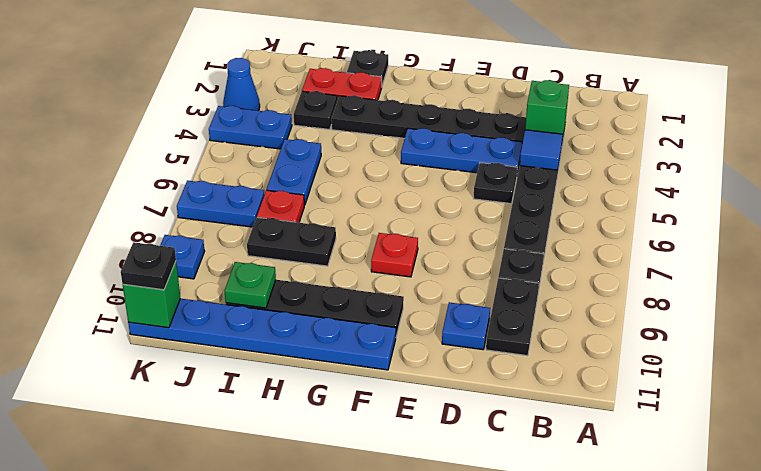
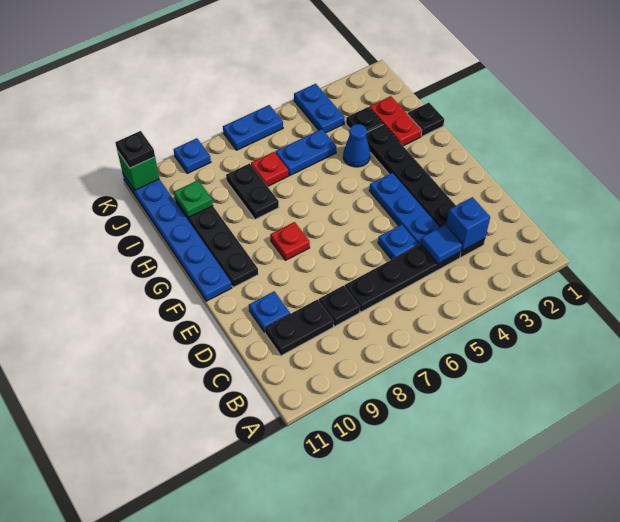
green 1x1 brick [525,80,569,140] -> blue 1x1 brick [446,197,490,251]
black 1x1 plate [473,163,517,204] -> blue 1x1 plate [378,225,419,260]
blue 1x2 plate [177,181,264,227] -> blue 1x2 plate turned to [223,105,283,150]
blue 1x1 cone [223,58,260,111] -> blue 1x1 cone moved to [343,124,370,167]

